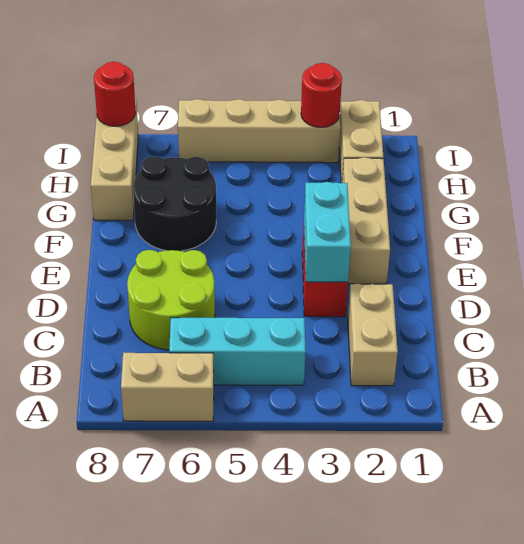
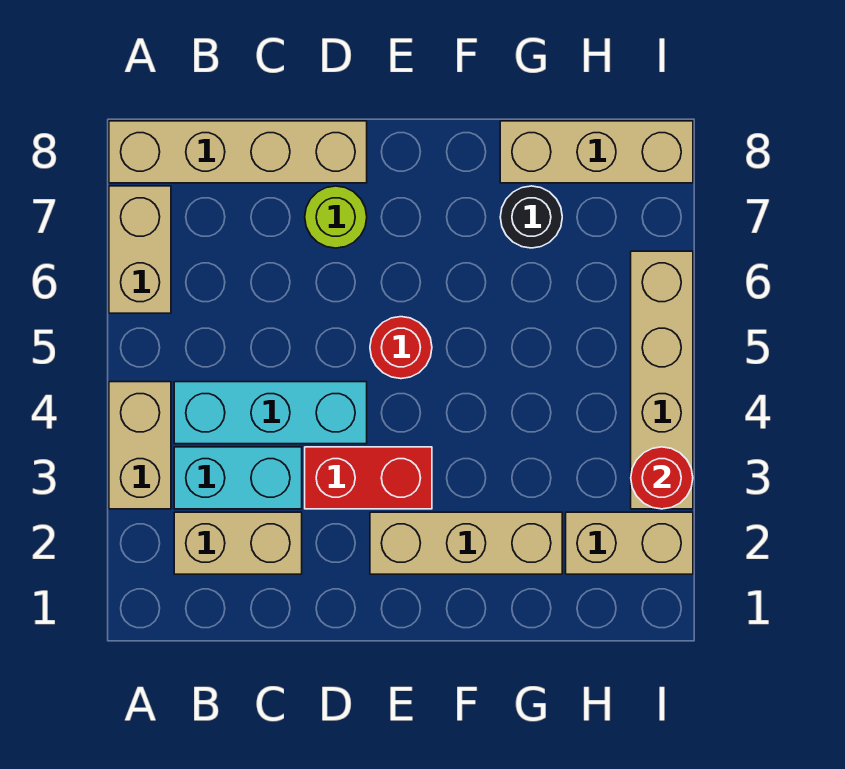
none -> tan 1x2 brick [109,382,171,509]
none -> tan 1x4 brick [109,121,367,183]
cyan 1x3 brick [169,318,306,385] -> cyan 1x3 brick turned to [174,382,367,444]
lime 2x2 round brick [127,250,215,350] -> lime 1x1 round brick [305,186,367,248]
cyan 1x2 brick [304,182,351,282] -> cyan 1x2 brick moved to [174,447,302,509]
black 2x2 round brick [133,156,216,251] -> black 1x1 round brick [500,186,562,248]
red 1x1 round brick [94,62,136,126] -> red 1x1 round brick moved to [370,317,432,379]

